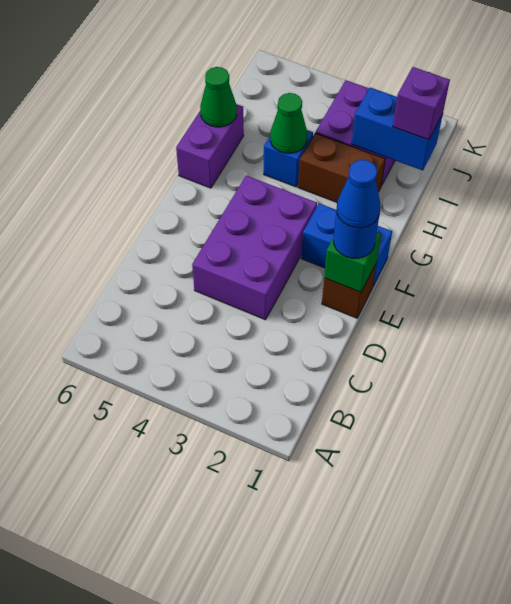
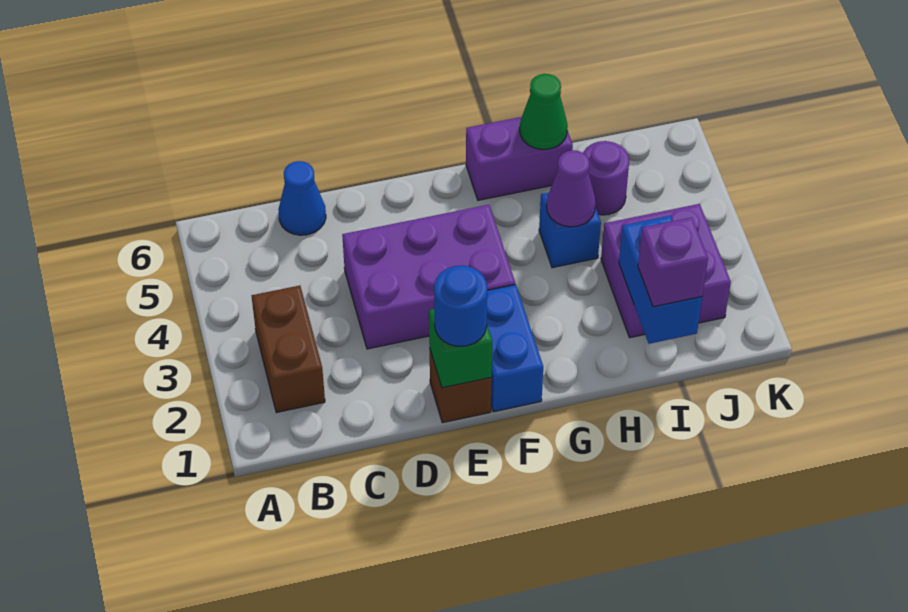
blue 1x1 cone [336,160,381,228] -> blue 1x1 cone moved to [278,161,326,235]
brown 1x2 brick [298,133,385,202] -> brown 1x2 brick moved to [252,285,325,413]
green 1x1 cone [270,93,307,153] -> purple 1x1 cone [547,150,596,227]
none -> purple 1x1 round brick [583,141,629,215]

